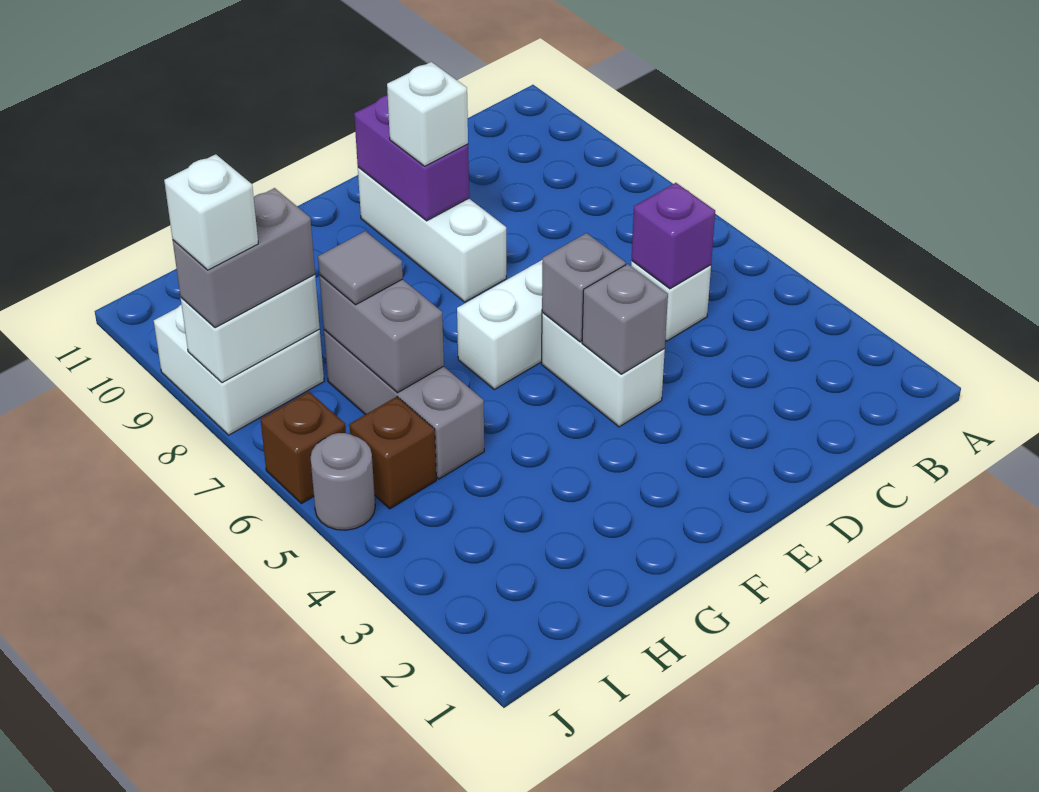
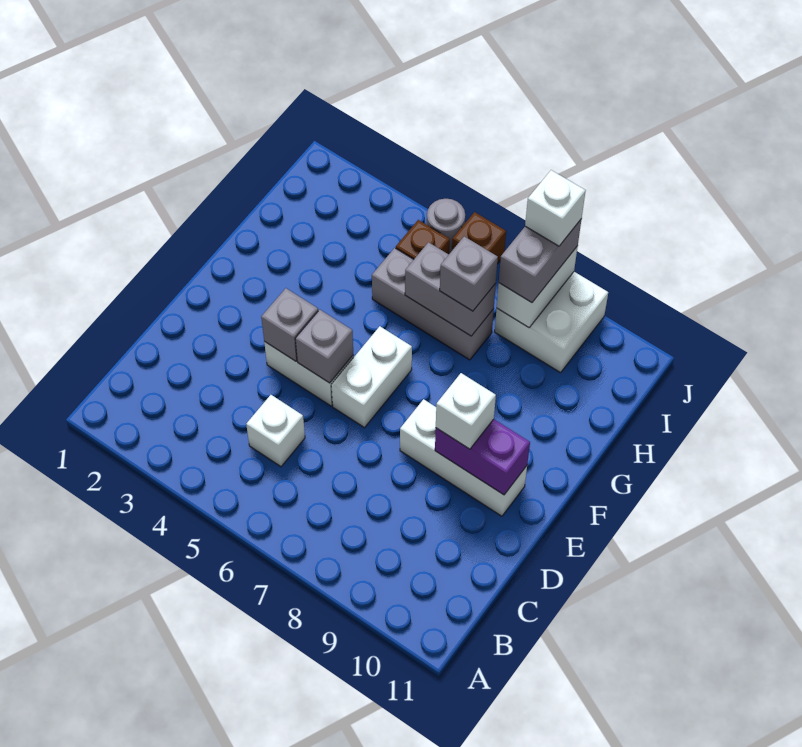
purple 1x1 brick [632,183,715,289] -> none
grey 1x1 tile [318,231,403,305] -> grey 1x1 brick [440,236,498,311]

